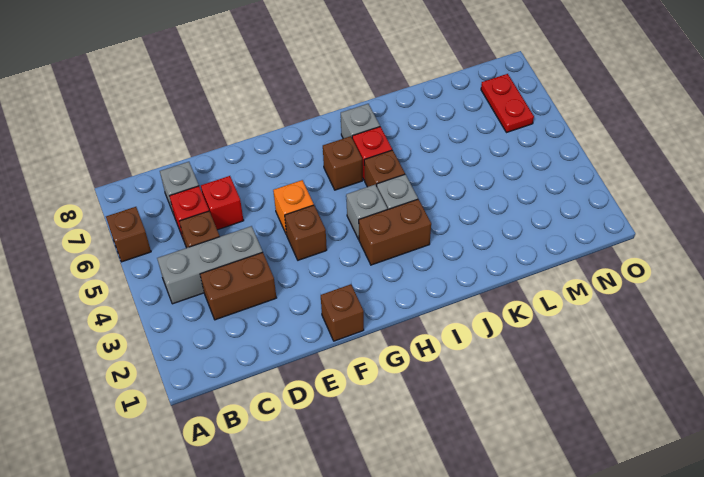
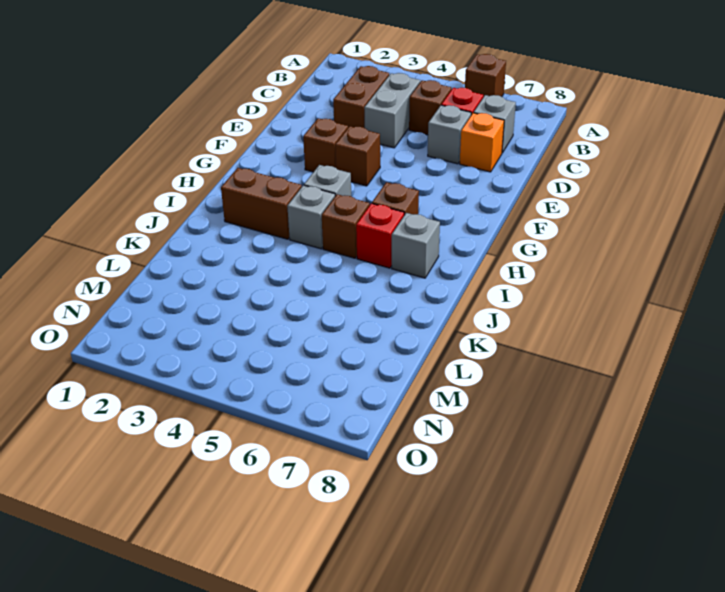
grey 1x3 brick [157,226,262,304] -> grey 1x2 brick [364,73,420,148]
red 1x1 brick [201,176,244,230] -> grey 1x1 brick [428,105,471,164]
brown 1x1 brick [321,284,364,341] -> brown 1x1 brick moved to [303,118,348,172]
orange 1x1 brick [273,180,314,235] -> orange 1x1 brick moved to [460,113,504,172]
brown 1x2 brick [359,199,431,265] -> brown 1x2 brick turned to [221,168,302,239]
red 1x2 plate [481,74,534,133] -> none

